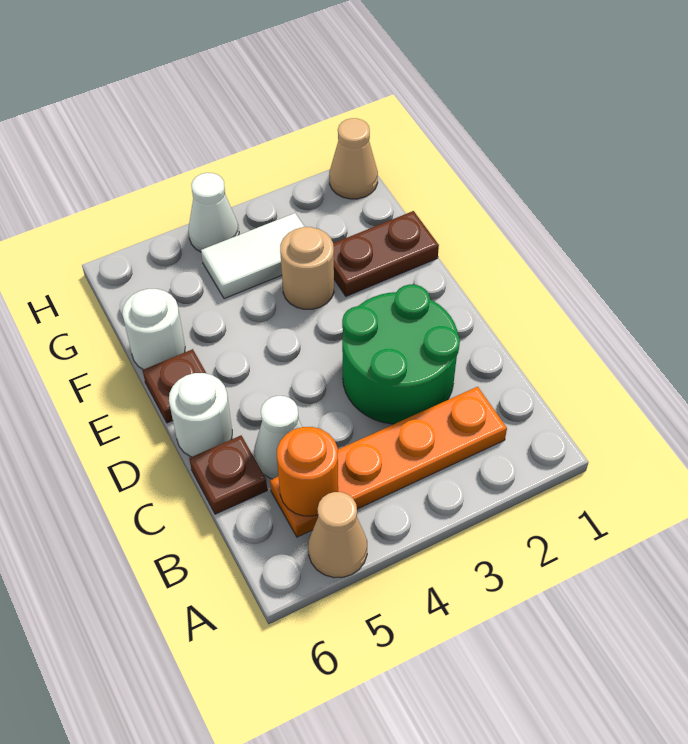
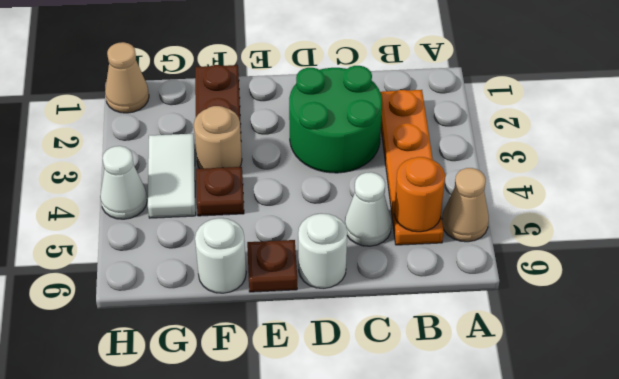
brown 1x1 plate [189,436,267,514] -> brown 1x1 plate moved to [196,167,244,216]

